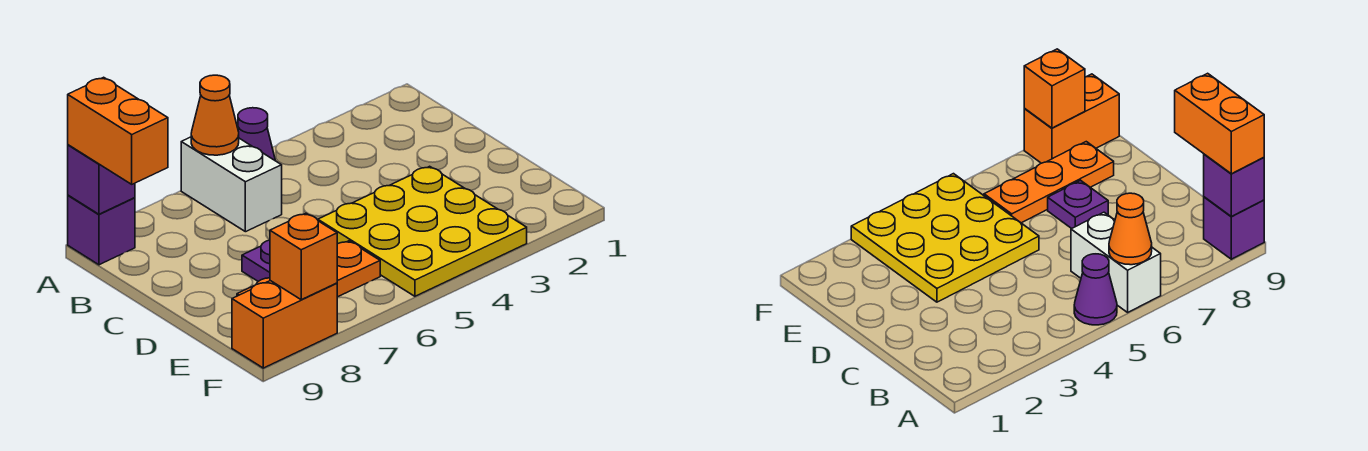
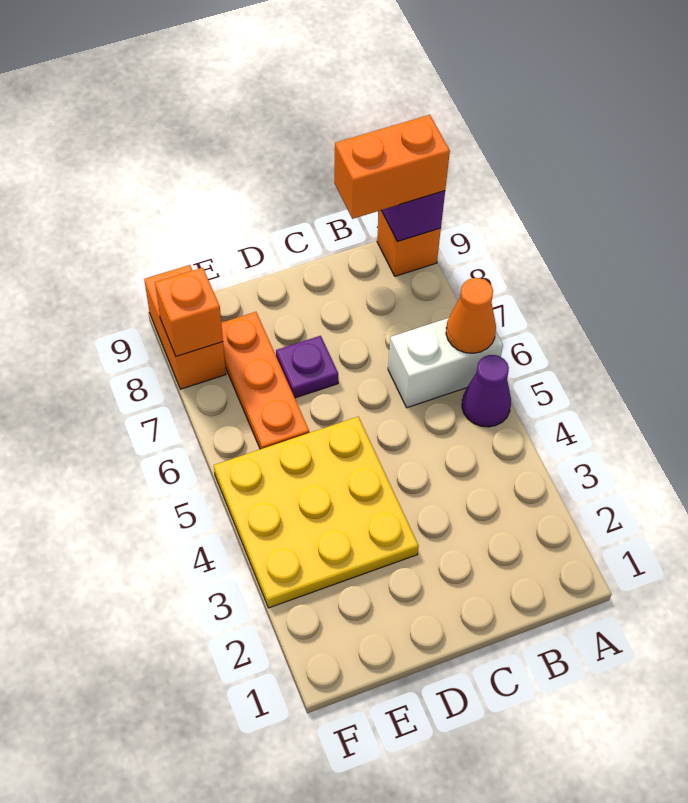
purple 1x1 brick [68,195,135,265] -> orange 1x1 brick [377,210,441,276]

